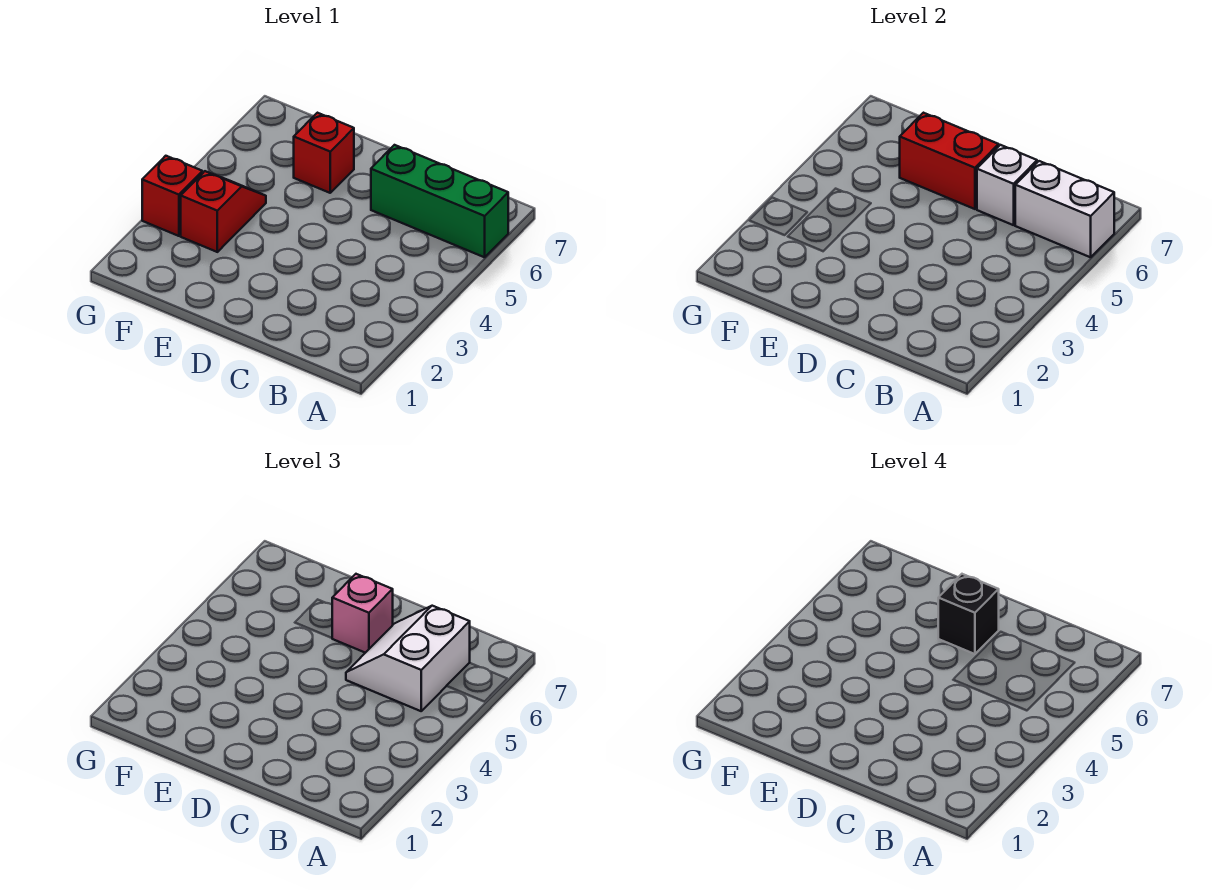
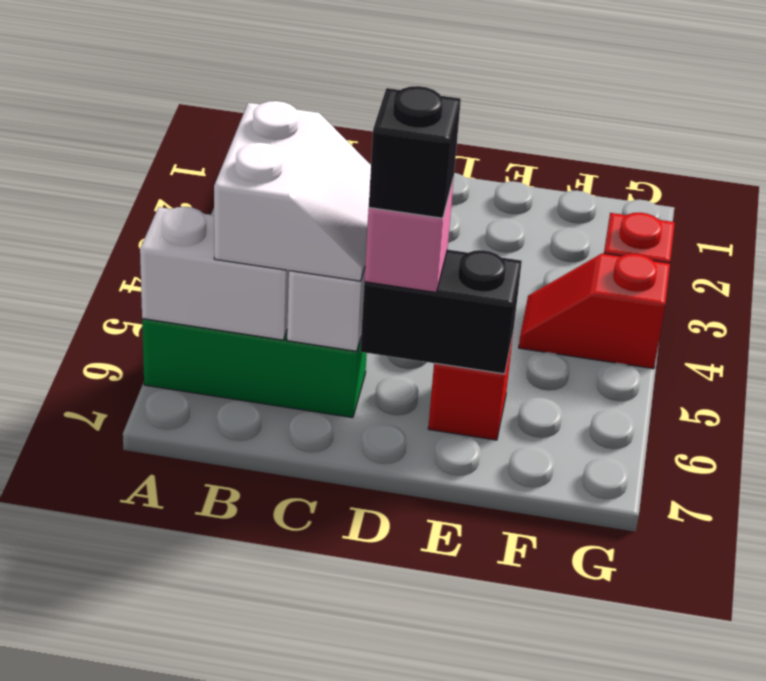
red 1x2 brick [900,113,999,209] -> black 1x2 brick [360,250,522,374]
red 1x2 slope [181,171,266,252] -> red 1x2 slope turned to [519,253,670,369]

